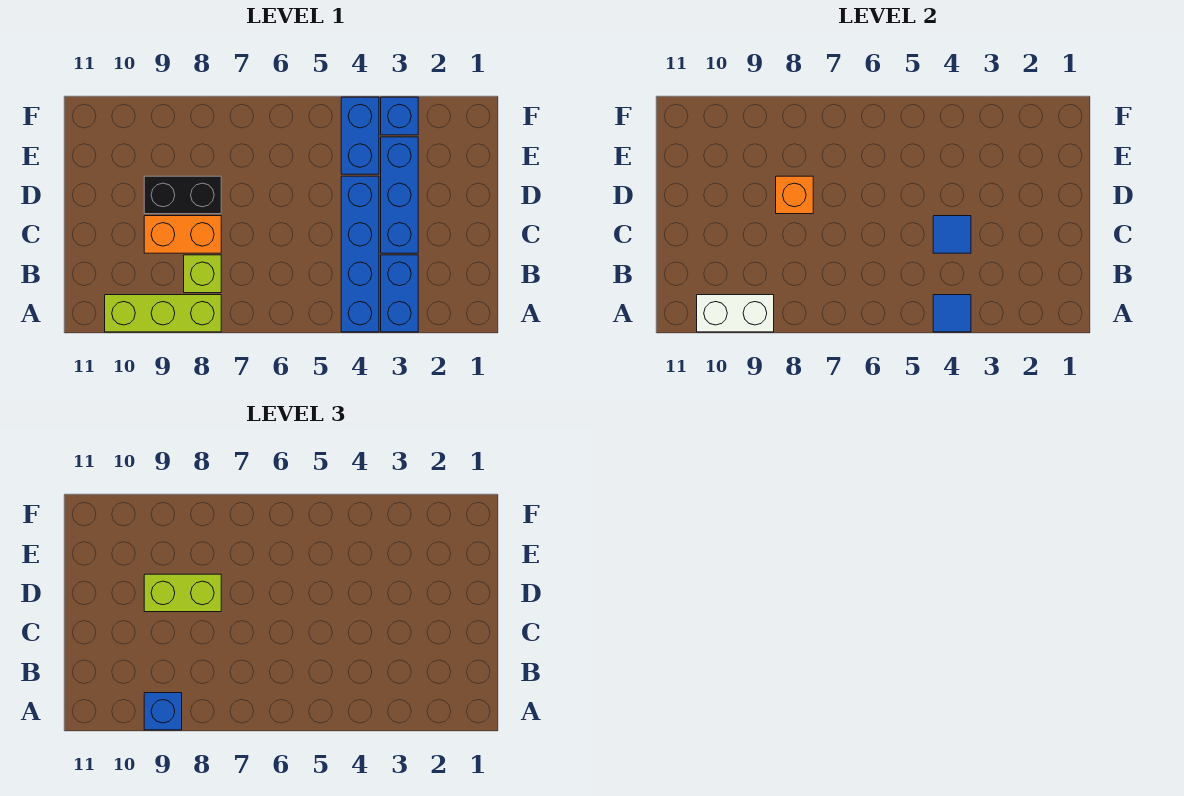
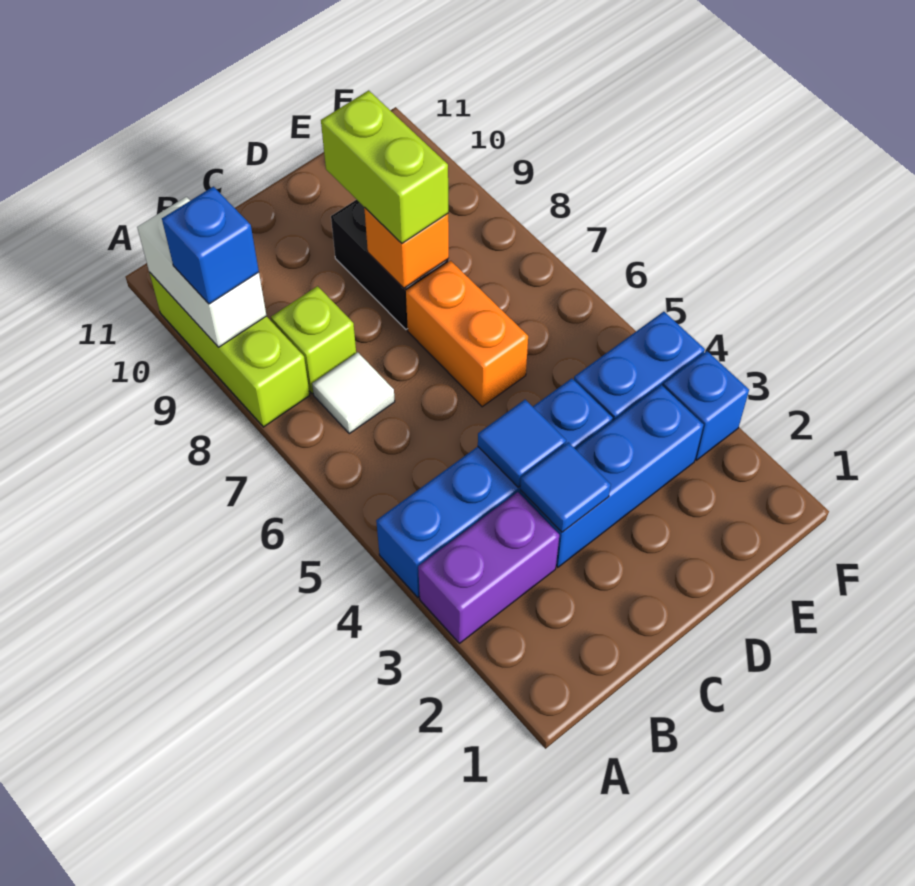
blue 1x2 brick [381,255,418,332] -> purple 1x2 brick [418,492,559,643]
blue 1x1 tile [933,295,971,332] -> blue 1x1 tile moved to [520,442,611,532]
none -> white 1x1 tile [312,352,395,433]
orange 1x2 brick [144,216,221,253] -> orange 1x2 brick moved to [406,261,528,407]

